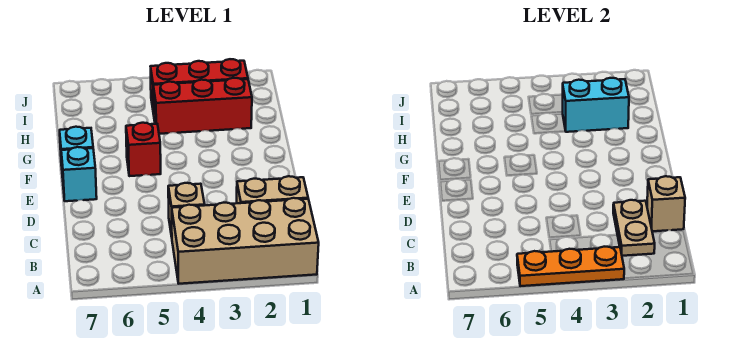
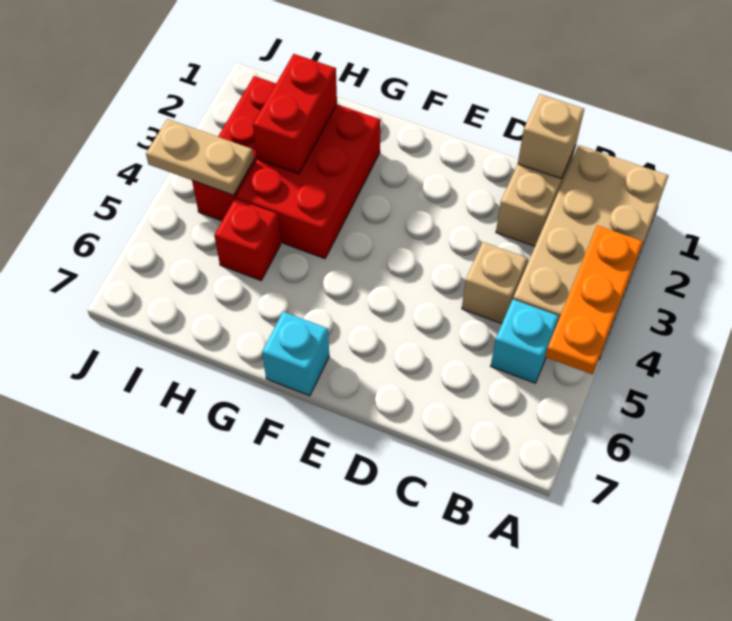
tan 1x2 plate [613,200,655,256] -> tan 1x2 plate moved to [146,119,254,195]
cyan 1x1 brick [61,147,97,201] -> cyan 1x1 brick moved to [491,299,559,383]
red 1x1 brick [126,123,161,176] -> red 1x1 brick moved to [214,199,281,280]
red 1x3 brick [153,78,252,134] -> red 2x3 brick [236,104,381,259]
cyan 1x2 brick [563,78,629,132] -> red 1x2 brick [253,54,337,174]

